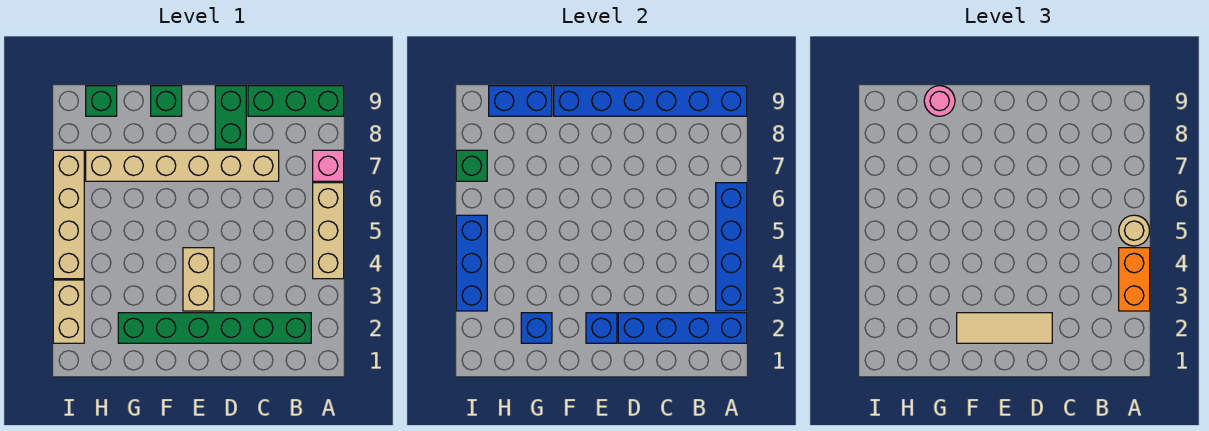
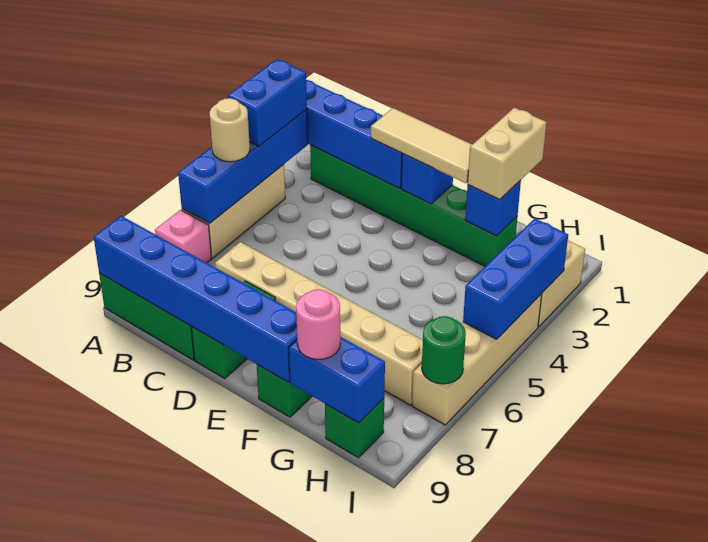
orange 1x2 brick [1119,248,1150,311] -> blue 1x2 brick [228,59,307,146]
tan 1x2 brick [183,248,214,311] -> tan 1x2 brick moved to [468,108,547,199]
green 1x1 brick [456,150,487,181] -> green 1x1 round brick [422,316,466,384]

